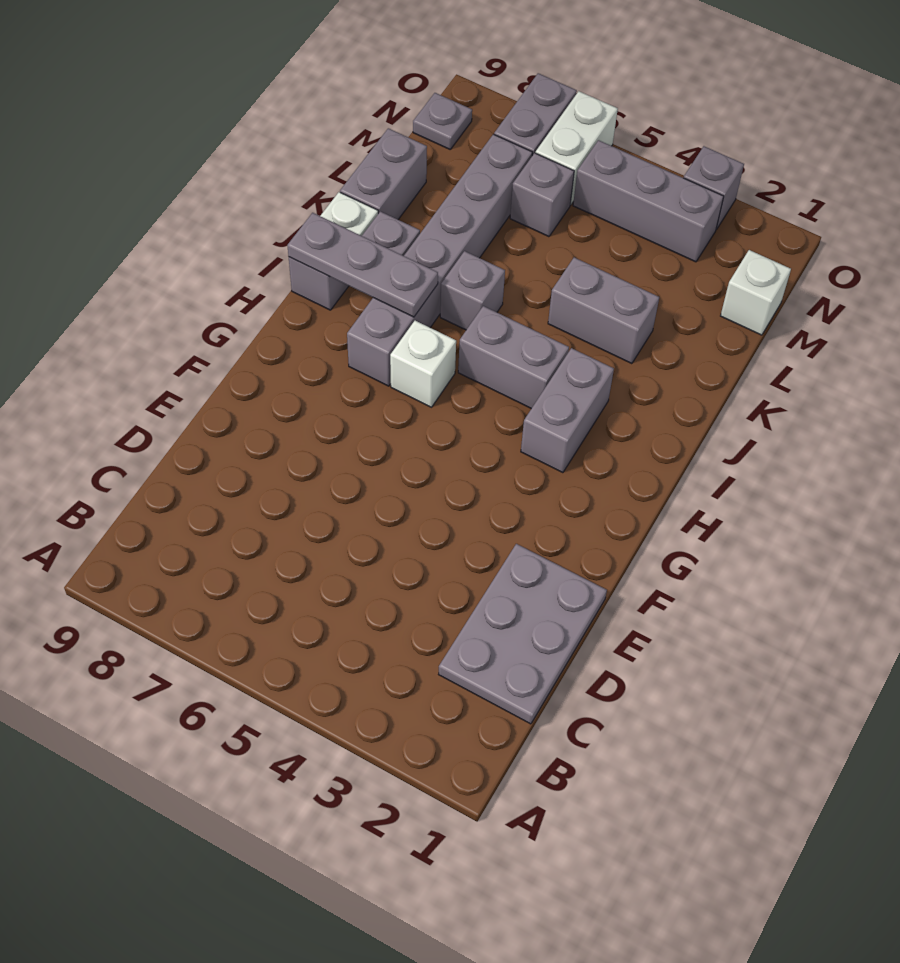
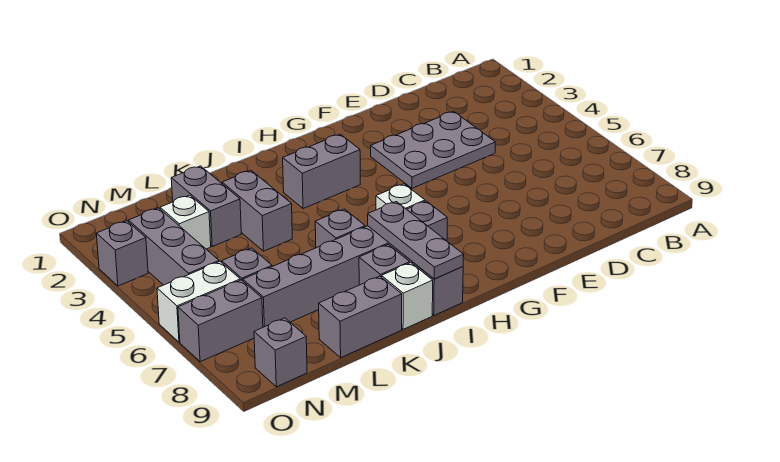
grey 2x3 plate [439,544,607,724] -> grey 2x3 plate moved to [371,111,495,188]
grey 1x2 brick [458,306,569,409] -> grey 1x2 brick moved to [171,166,241,246]
white 1x1 brick [721,250,791,335] -> white 1x1 brick moved to [160,195,211,249]
grey 1x1 plate [413,93,472,149] -> grey 1x1 brick [254,318,307,387]

